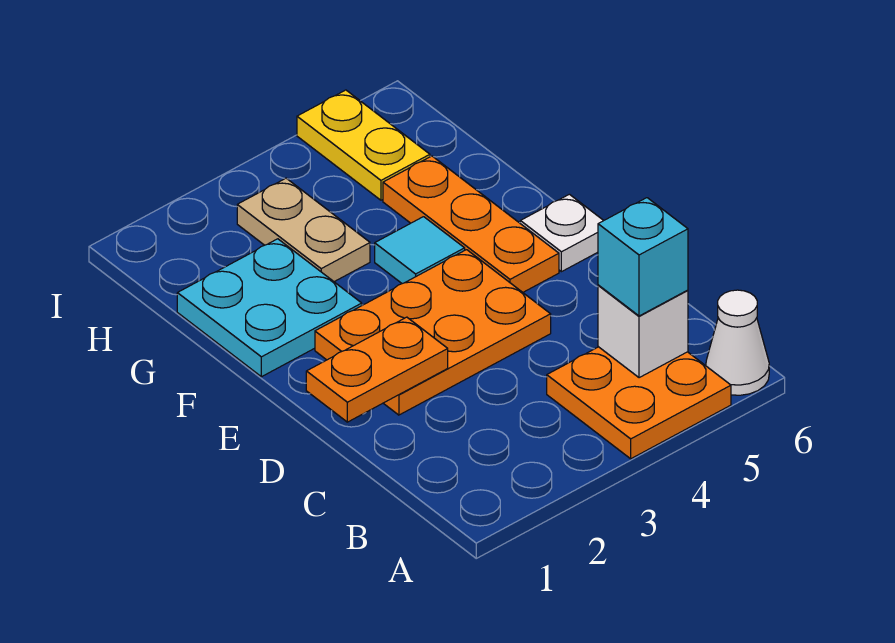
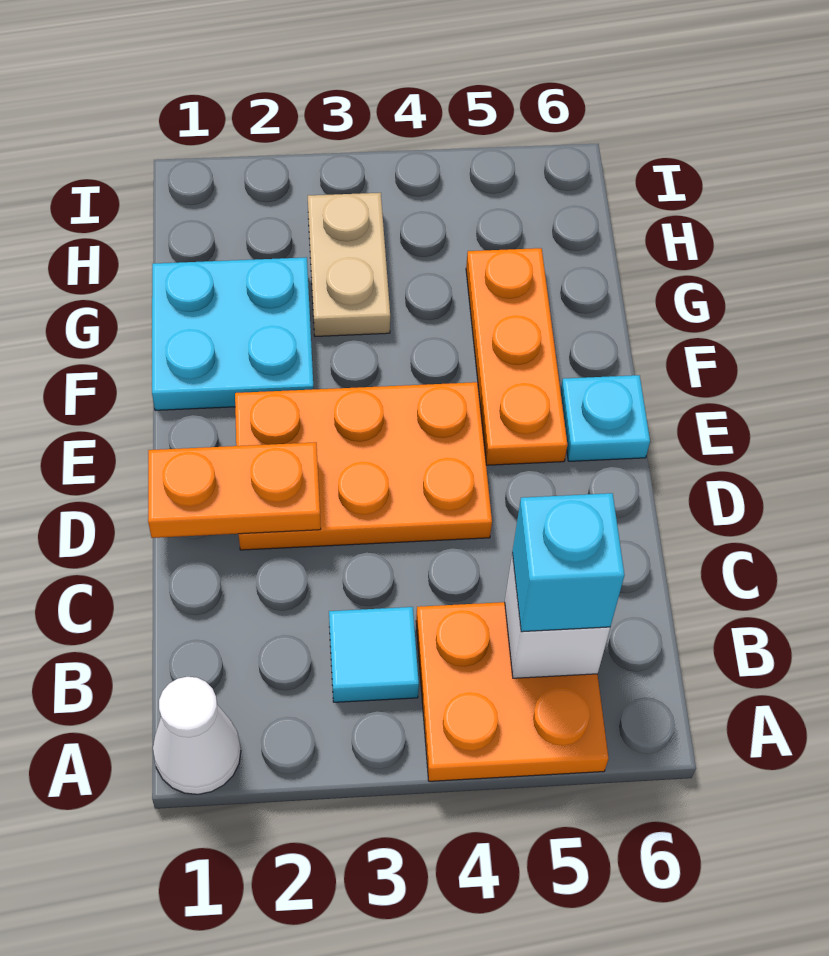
white 1x1 cone [706,290,769,395] -> white 1x1 cone moved to [153,677,241,794]
white 1x1 plate [520,194,604,272] -> cyan 1x1 plate [561,375,650,461]
cyan 1x1 tile [375,217,465,284] -> cyan 1x1 tile moved to [329,607,419,702]
yellow 1x2 plate [297,90,430,200] -> none

